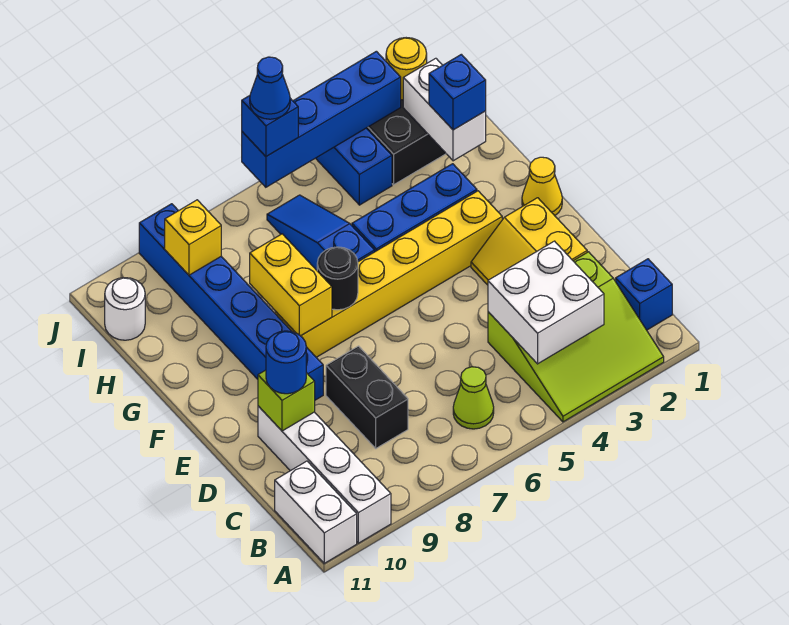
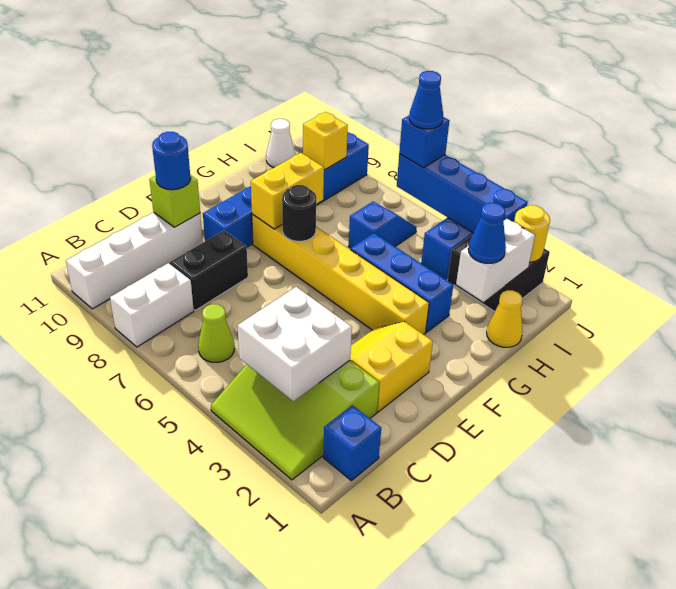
white 1x2 brick [275,461,357,563] -> white 1x2 brick moved to [110,263,194,347]
yellow 1x1 cone [522,157,562,216] -> yellow 1x1 cone moved to [487,290,523,347]
blue 1x3 slope [267,195,375,270] -> blue 1x2 slope [348,202,417,248]
blue 1x1 brick [429,54,486,130] -> blue 1x1 cone [468,203,506,263]
white 1x1 round brick [105,278,145,340] -> white 1x1 cone [266,119,295,168]

